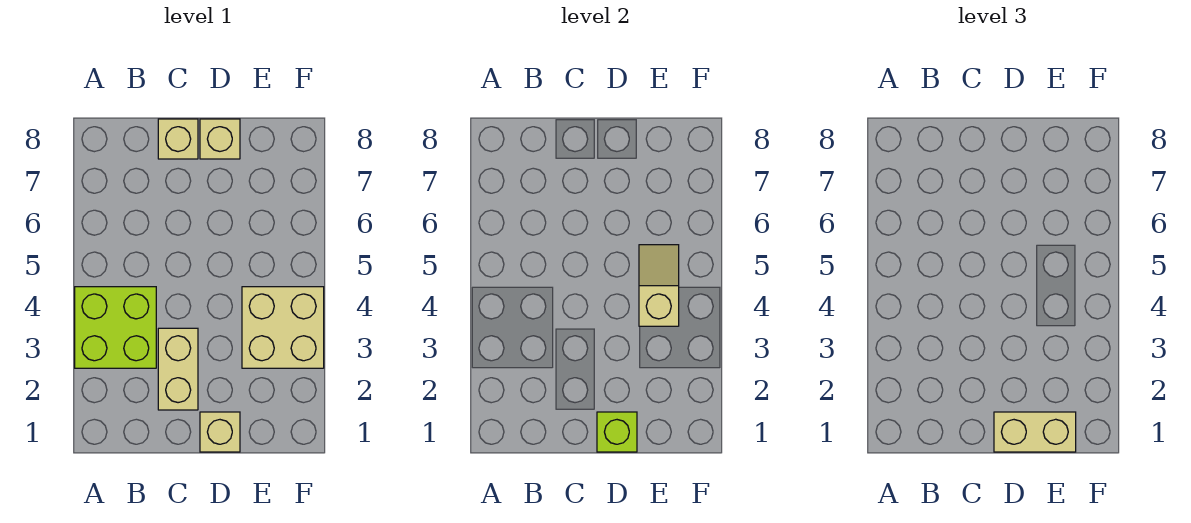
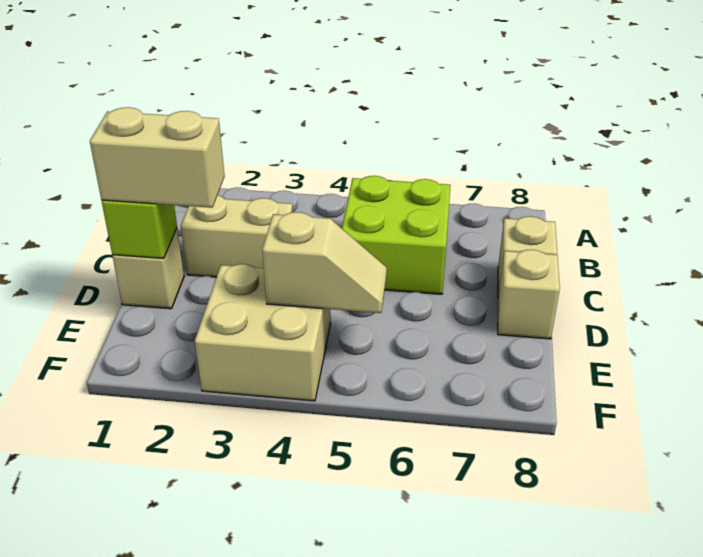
lime 2x2 brick [75,287,156,368] -> lime 2x2 brick moved to [342,176,451,294]
tan 1x2 brick [994,412,1076,452] -> tan 1x2 brick turned to [90,107,225,208]

